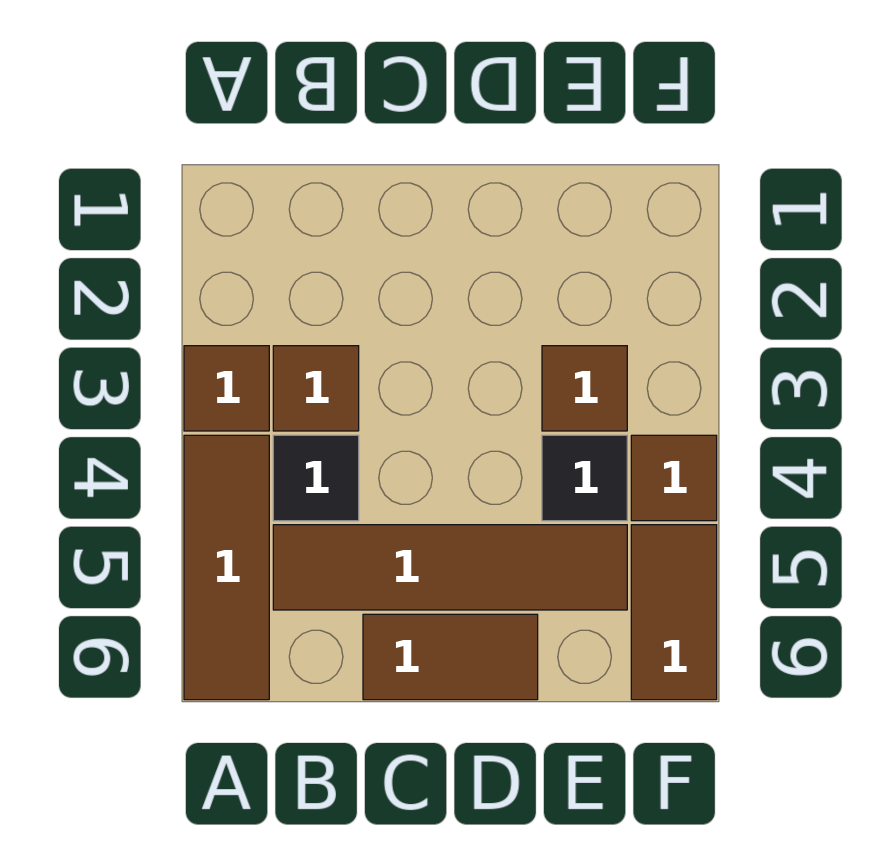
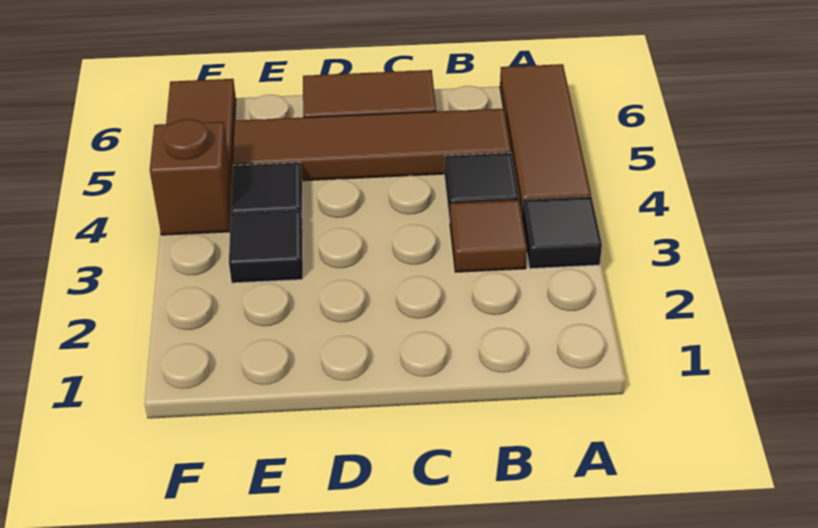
brown 1x1 tile [184,346,269,431] -> black 1x1 tile [522,197,602,269]
brown 1x1 tile [542,346,627,431] -> black 1x1 tile [229,210,303,283]
brown 1x1 tile [631,435,717,521] -> brown 1x1 brick [150,119,232,235]

